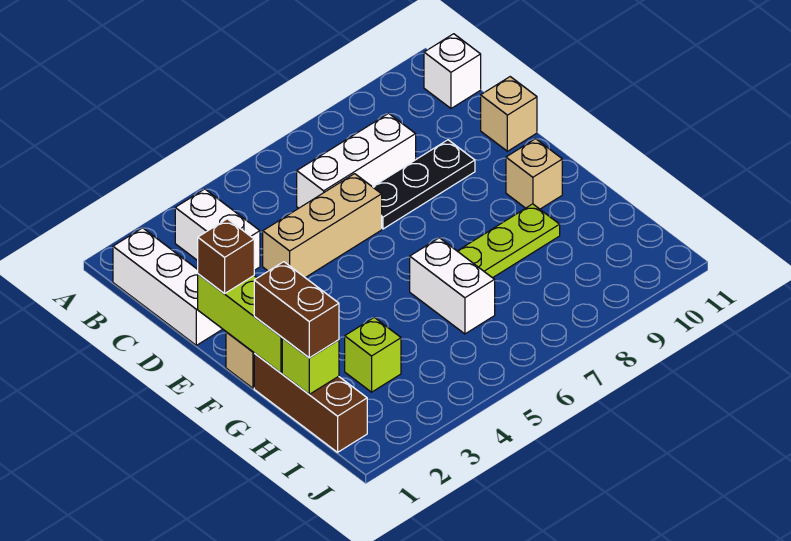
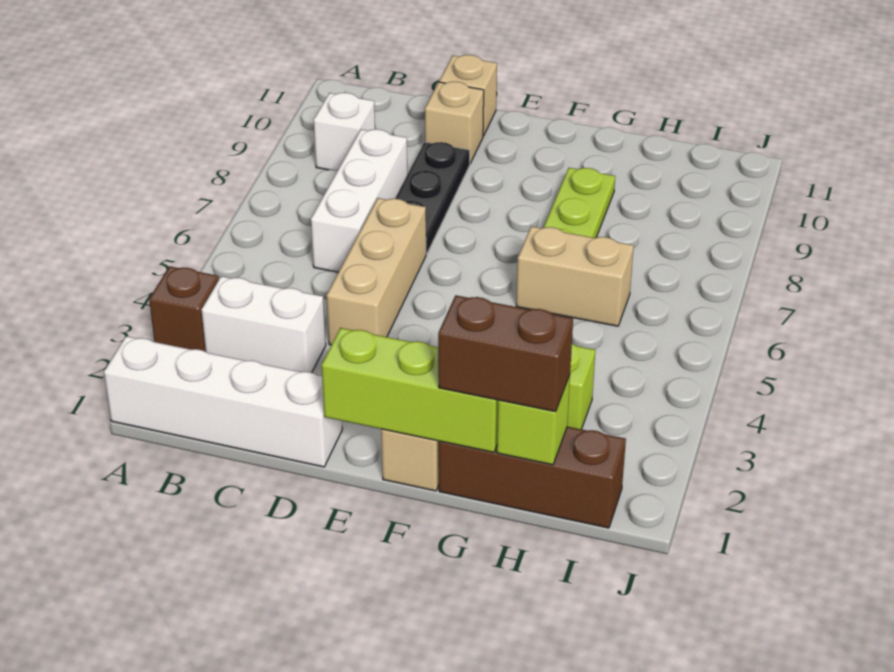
white 1x3 brick [113,228,222,345] -> white 1x4 brick [104,336,342,467]
white 1x1 brick [424,34,481,108] -> white 1x1 brick moved to [314,93,375,171]
brown 1x1 brick [198,219,254,293] -> brown 1x1 brick moved to [149,266,219,352]
tan 1x1 brick [506,139,562,209] -> tan 1x1 brick moved to [425,82,484,163]
white 1x2 brick [410,238,495,334] -> tan 1x2 brick [516,226,634,326]

